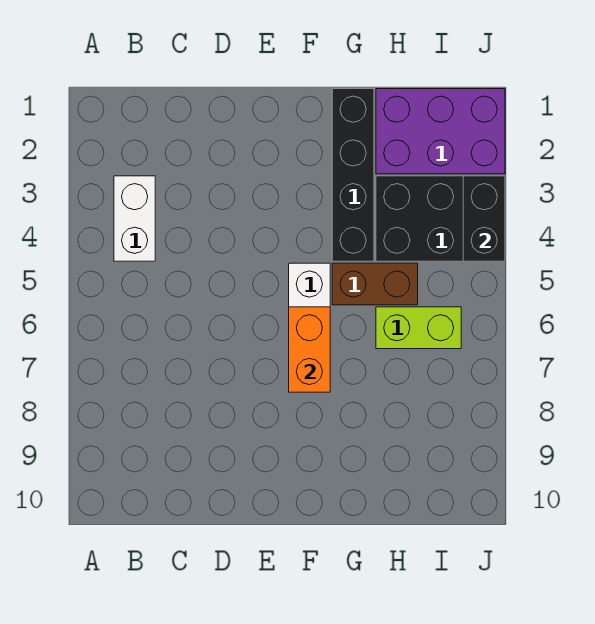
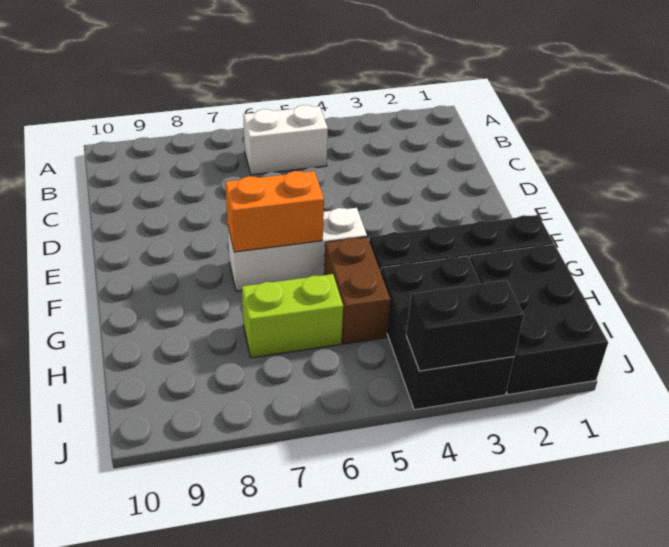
white 1x2 brick [114,176,155,261] -> white 1x2 brick moved to [243,105,328,175]
purple 2x3 brick [376,89,505,174] -> black 2x3 brick [470,244,608,395]
lime 1x2 brick [376,307,461,349] -> lime 1x2 brick turned to [242,274,343,358]

